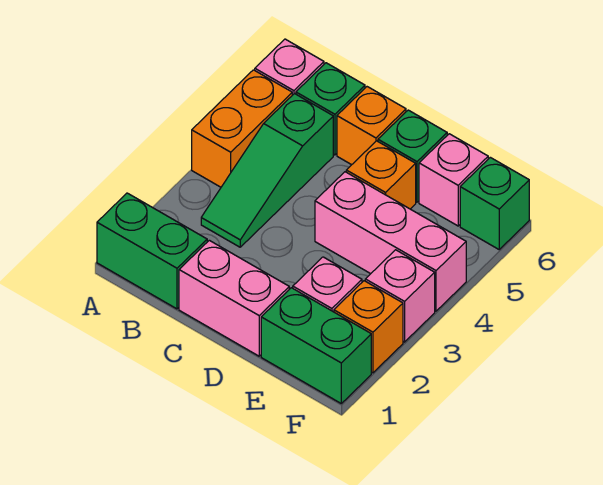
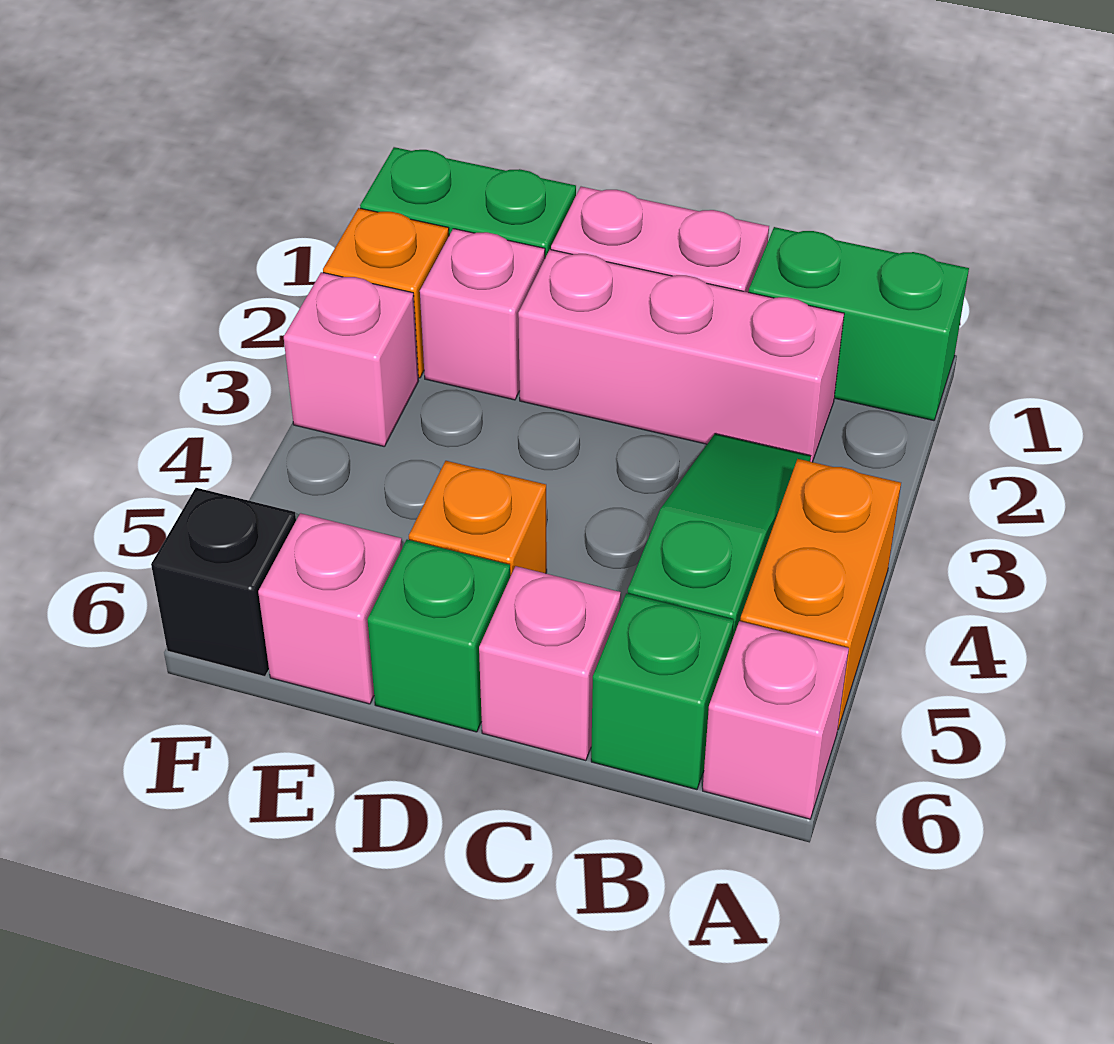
orange 1x1 brick [337,87,406,165] -> pink 1x1 brick [479,566,621,761]
pink 1x3 brick [315,172,466,311] -> pink 1x3 brick moved to [518,250,844,462]
green 1x1 brick [460,157,529,249] -> black 1x1 brick [151,488,296,677]

